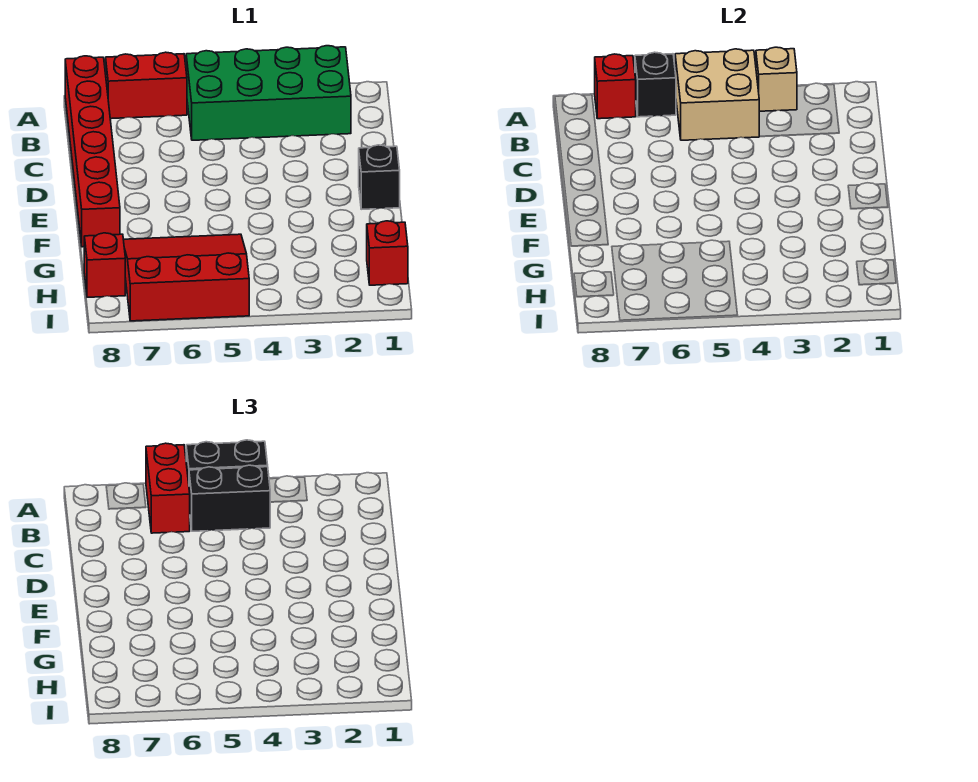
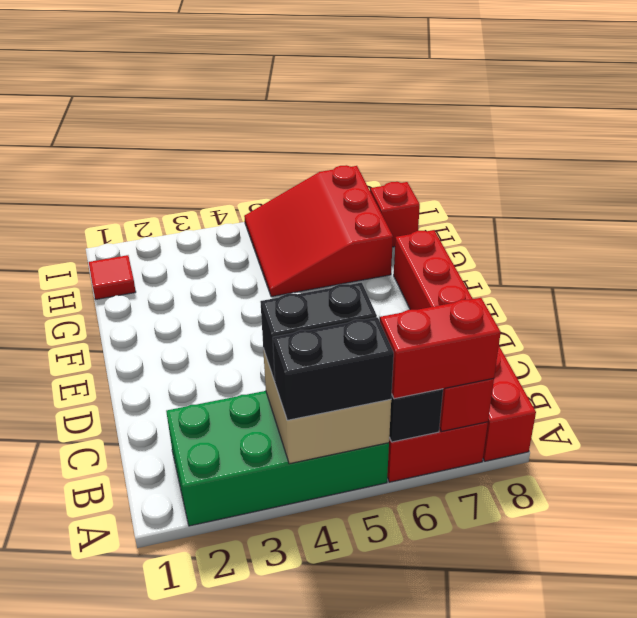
tan 1x1 brick [756,47,797,111] -> none
red 1x2 brick [146,443,190,533] -> red 1x2 brick turned to [380,298,501,399]
black 1x1 brick [359,145,400,209] -> none
red 3x3 slope [123,234,249,321] -> red 3x3 slope turned to [244,165,393,297]
red 1x1 brick [367,221,408,285] -> red 1x1 tile [89,255,136,299]

